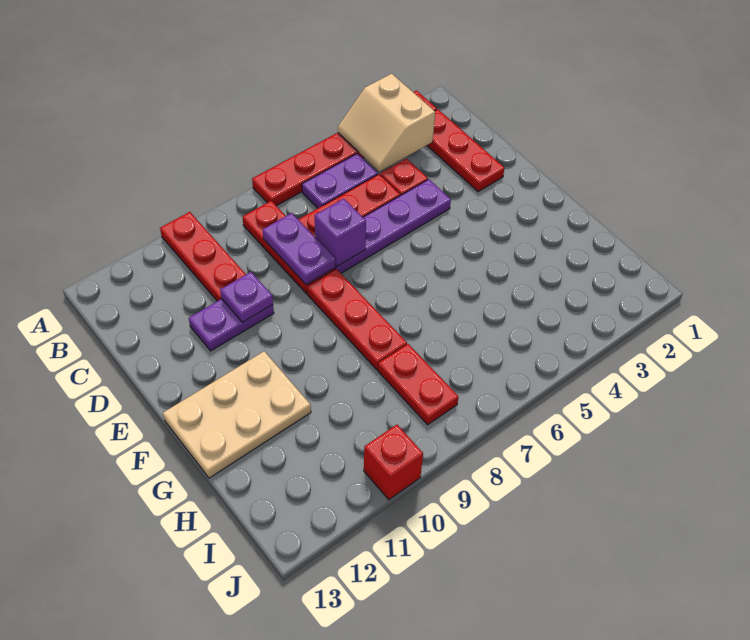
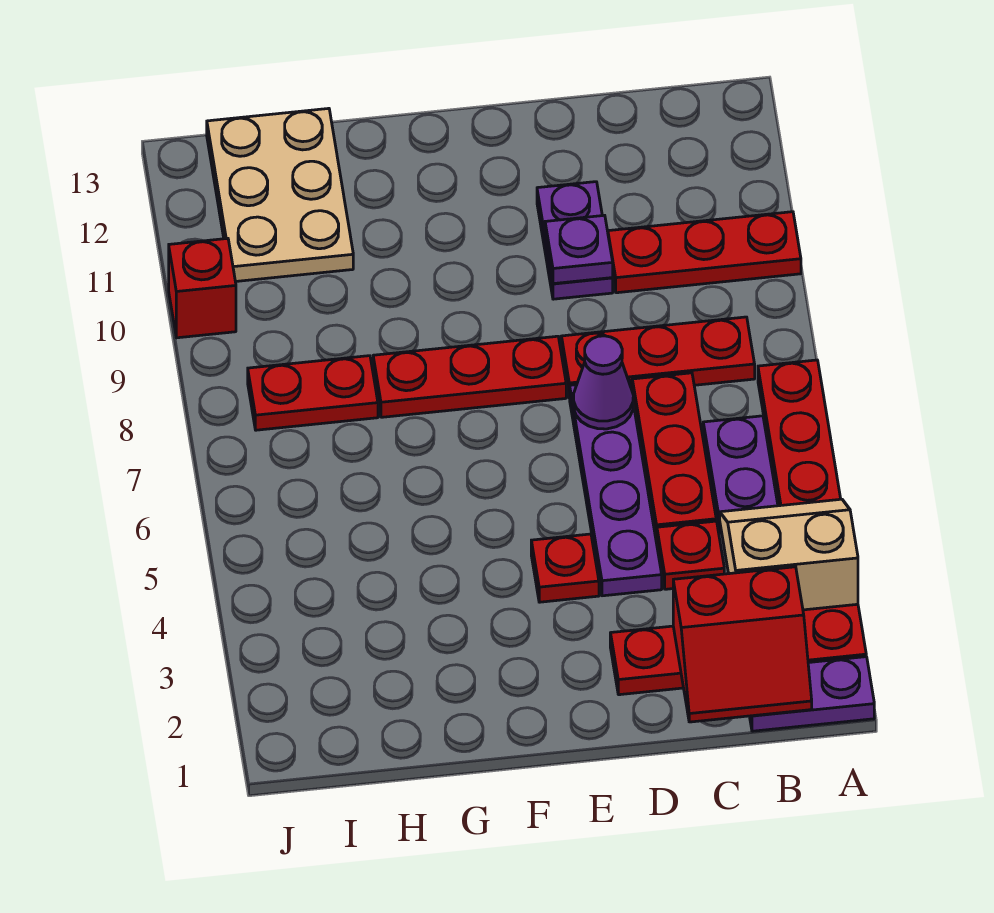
none -> red 2x2 slope [673,567,812,722]
purple 1x2 plate [263,213,335,285] -> purple 1x2 plate moved to [750,657,874,731]
purple 1x1 brick [314,199,366,266] -> purple 1x1 cone [574,336,633,429]
none -> red 1x1 plate [531,534,599,602]
tan 2x3 plate [163,351,311,478] -> tan 2x3 plate moved to [207,108,353,282]

